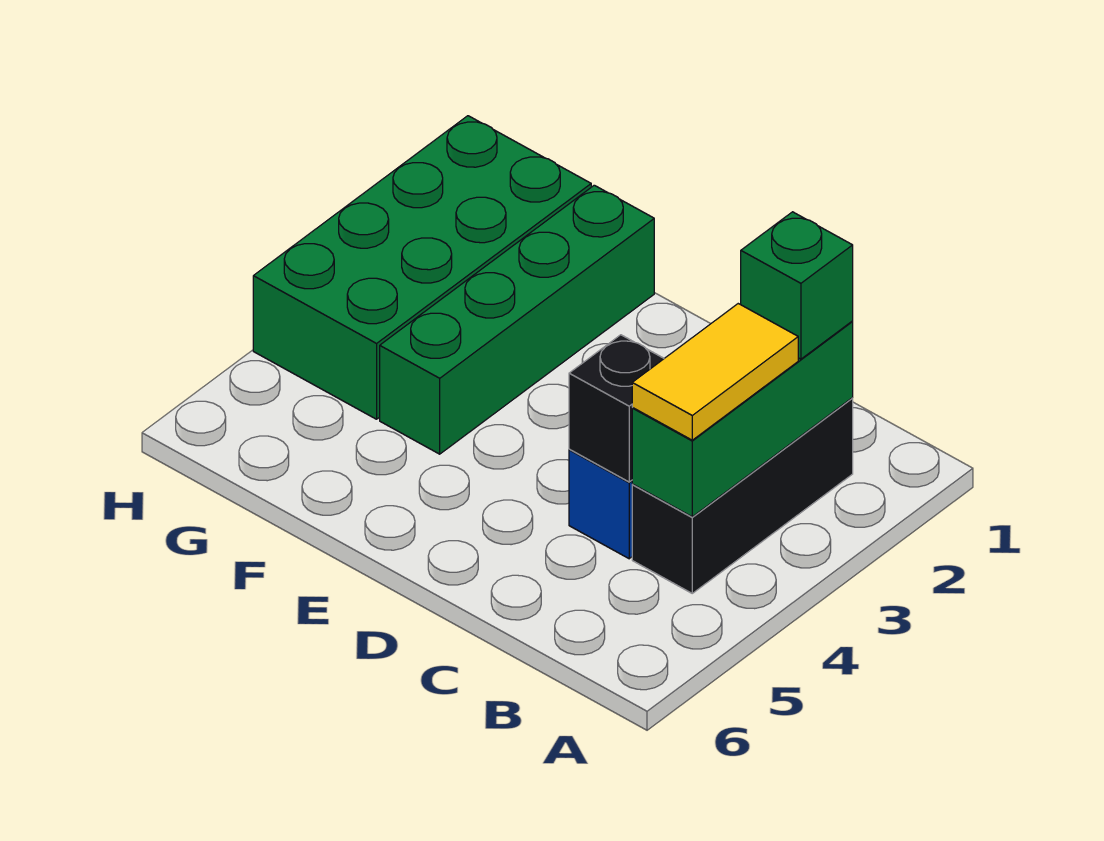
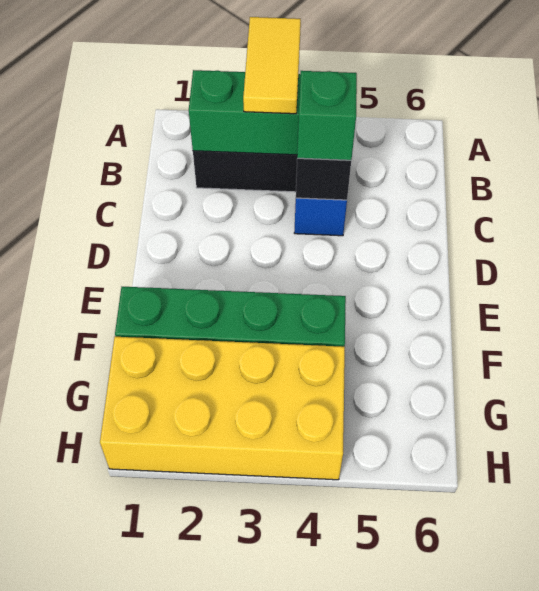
green 1x1 brick [741,212,853,359] -> green 1x1 brick moved to [297,71,357,160]
yellow 1x2 tile [632,304,798,440] -> yellow 1x2 tile turned to [243,17,301,114]
green 2x4 brick [253,116,591,419] -> yellow 2x4 brick [100,337,345,480]

